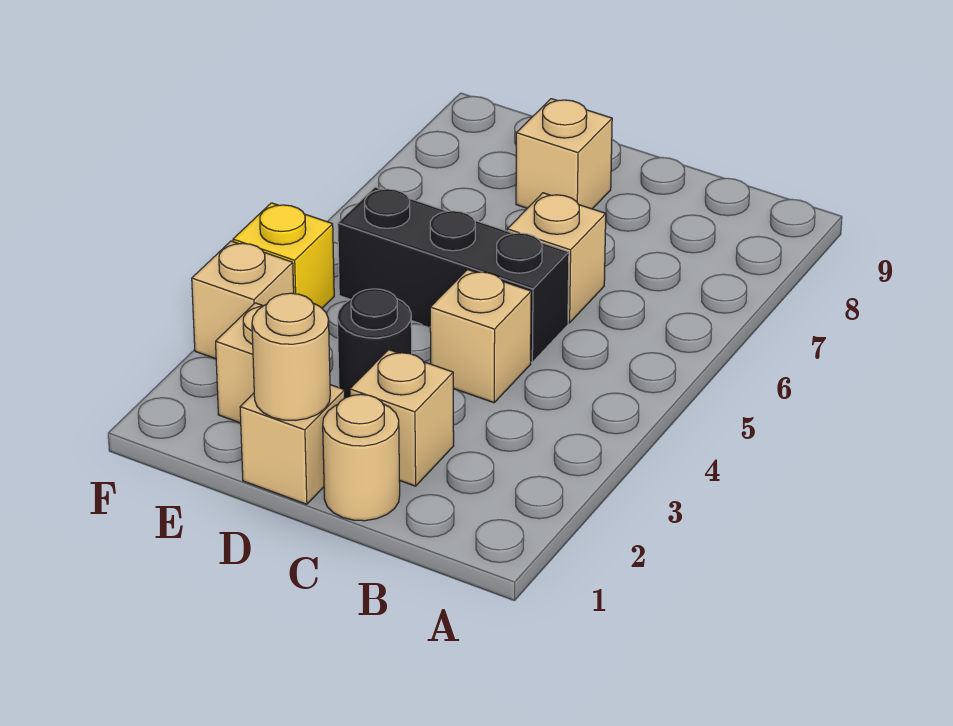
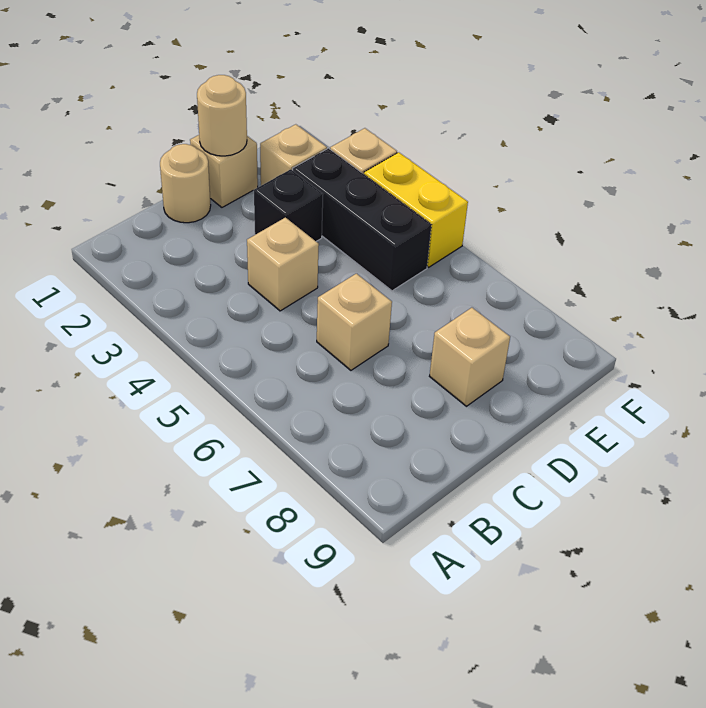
tan 1x1 brick [350,350,454,486] -> none
black 1x3 brick [338,187,569,362] -> black 1x3 brick turned to [293,148,431,291]
black 1x1 round brick [337,289,412,398] -> black 1x1 brick [254,169,323,241]
yellow 1x1 brick [233,203,334,308] -> yellow 1x2 brick [364,152,468,267]

